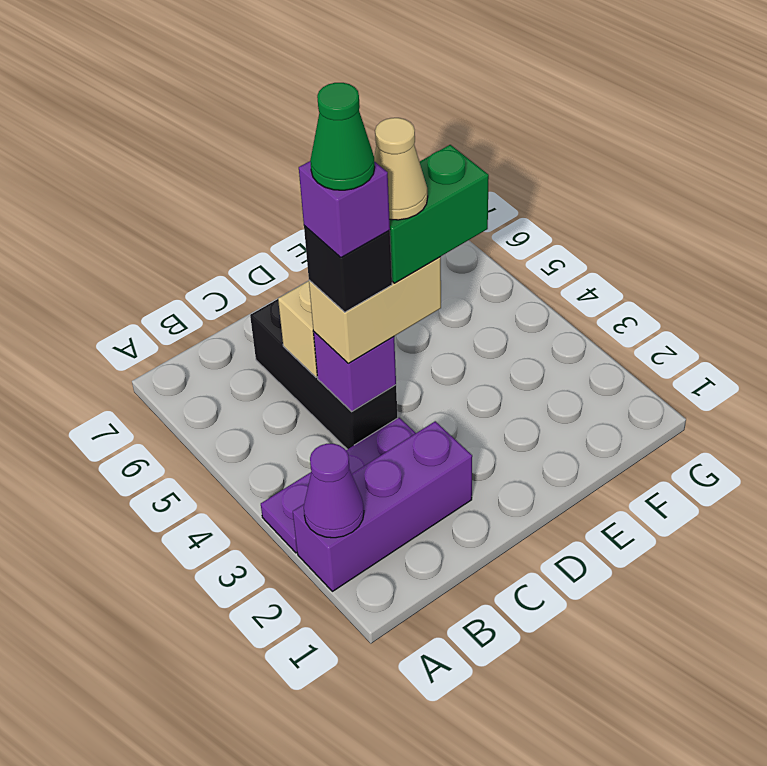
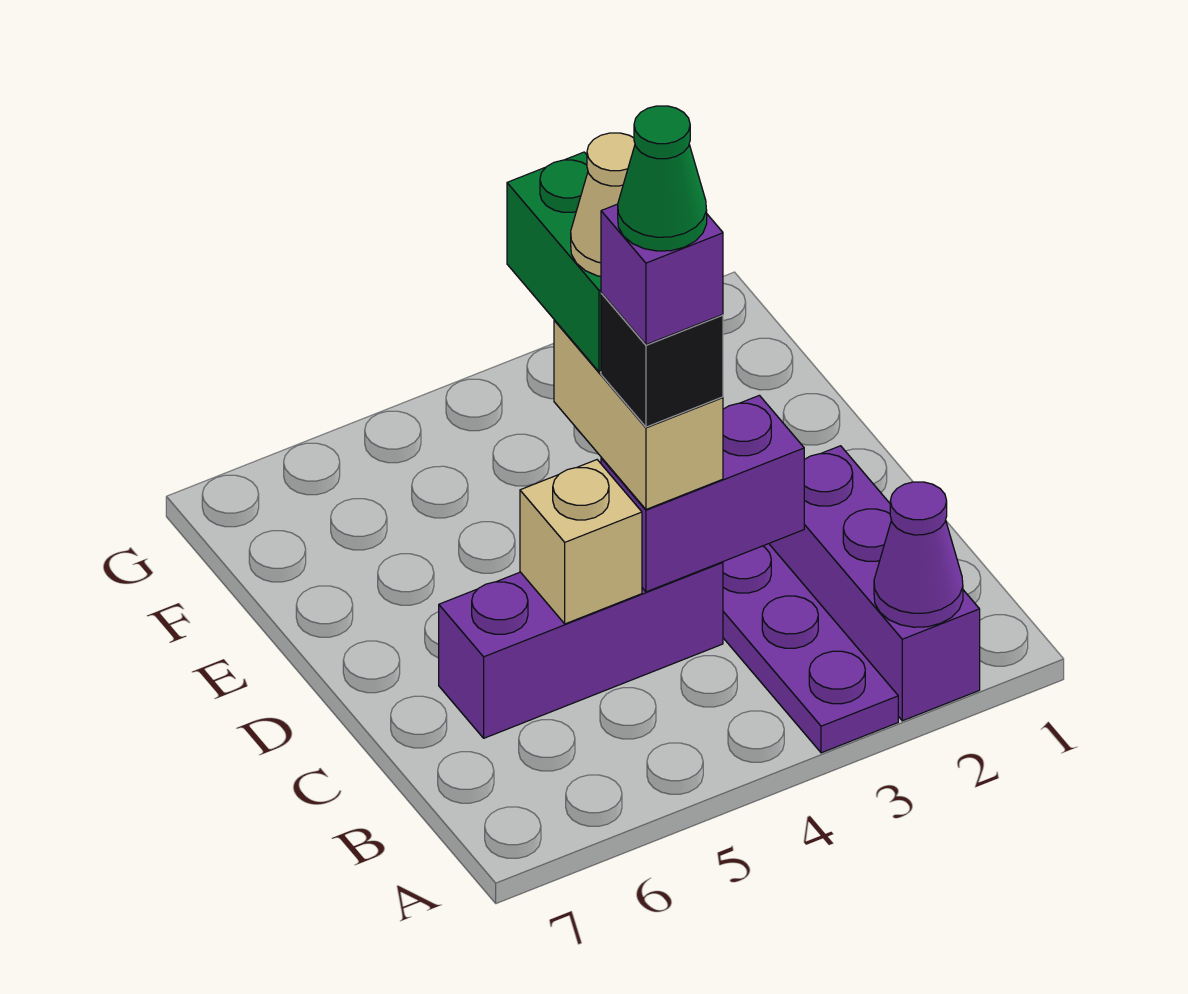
black 1x3 brick [250,299,398,449] -> purple 1x3 brick [439,562,723,738]
purple 1x1 brick [314,332,396,412] -> purple 1x2 brick [601,395,804,592]

